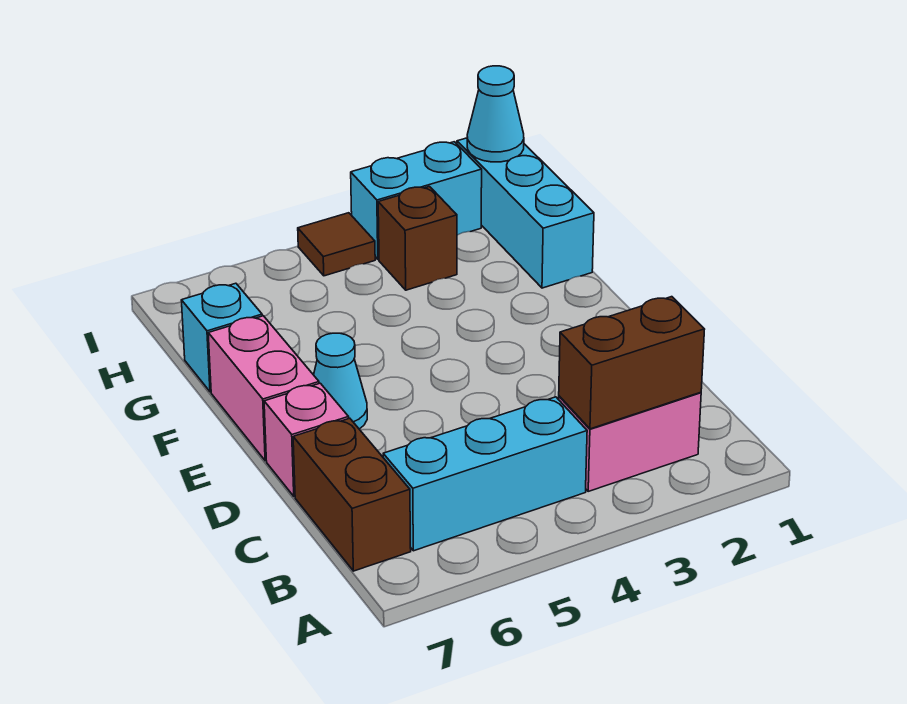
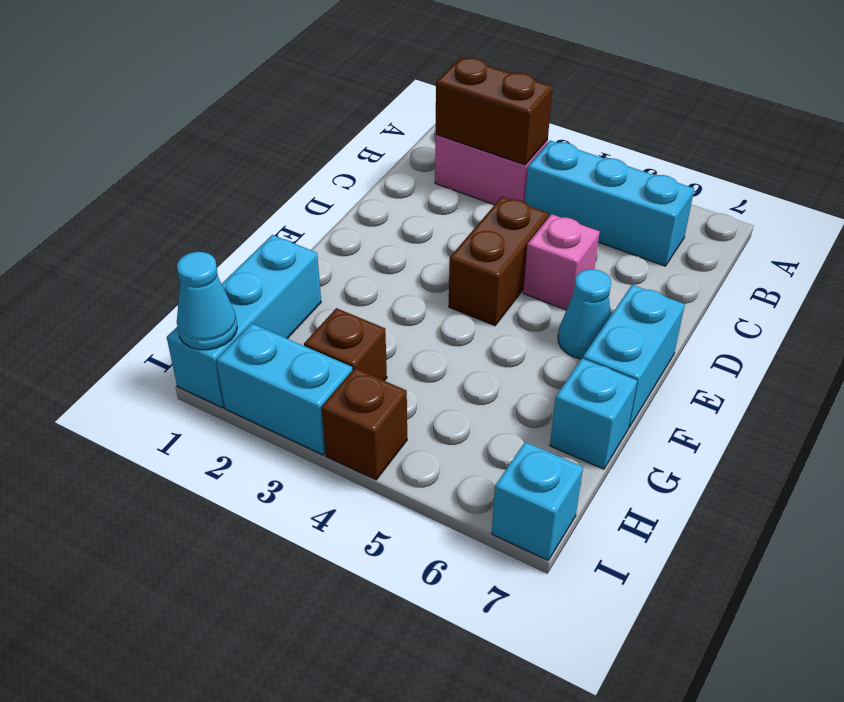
brown 1x2 brick [293,418,411,571] -> brown 1x2 brick moved to [449,197,549,326]
pink 1x1 brick [264,383,349,497] -> pink 1x1 brick moved to [523,214,600,310]
pink 1x2 brick [208,316,319,461] -> cyan 1x2 brick [583,285,685,427]
brown 1x1 tile [298,213,375,276] -> brown 1x1 brick [321,368,407,480]
none -> cyan 1x1 brick [492,442,583,560]

